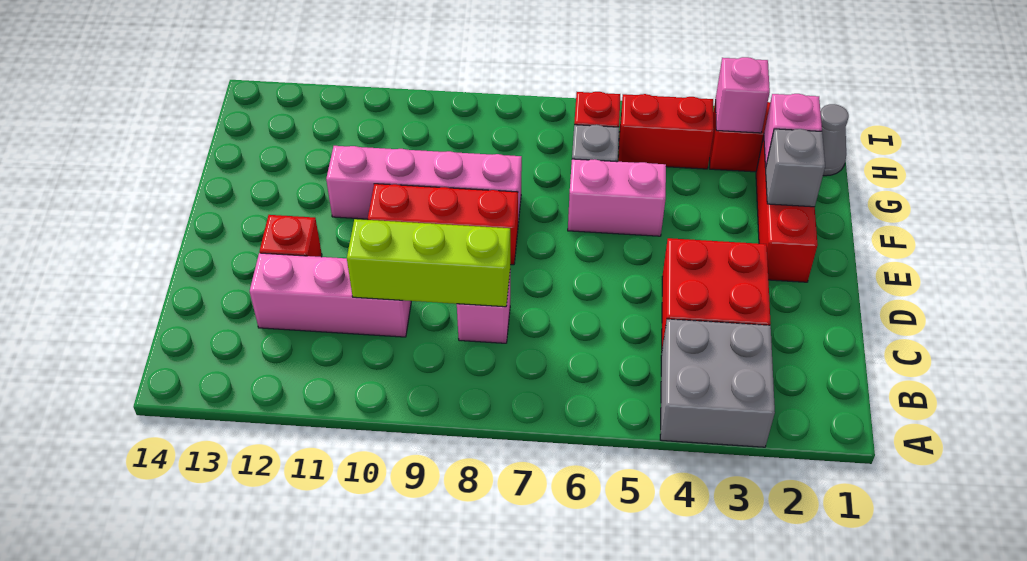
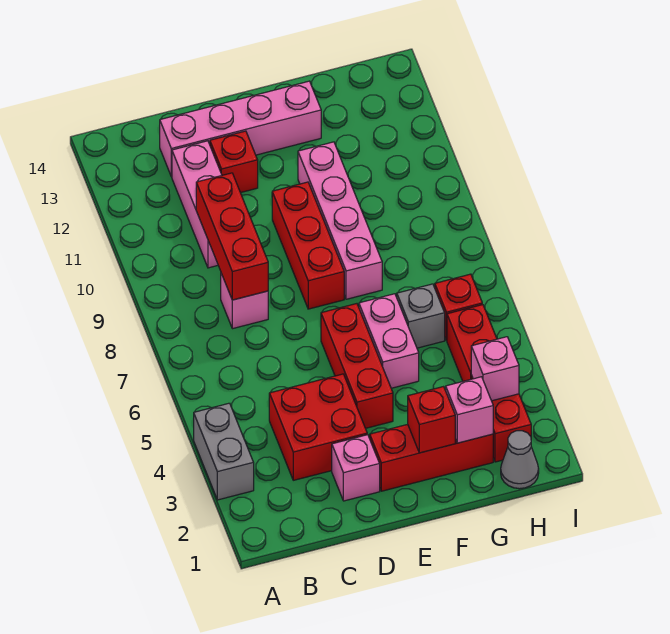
grey 2x2 brick [660,319,775,447] -> grey 1x2 brick [194,403,254,500]
lime 1x3 brick [347,219,510,307] -> red 1x3 brick [196,173,268,300]
none -> pink 1x4 brick [160,81,321,177]
none -> pink 1x1 brick [332,435,380,501]
none -> red 1x3 brick [321,304,393,428]
grey 1x1 brick [766,129,825,207] -> red 1x1 brick [408,387,455,453]

